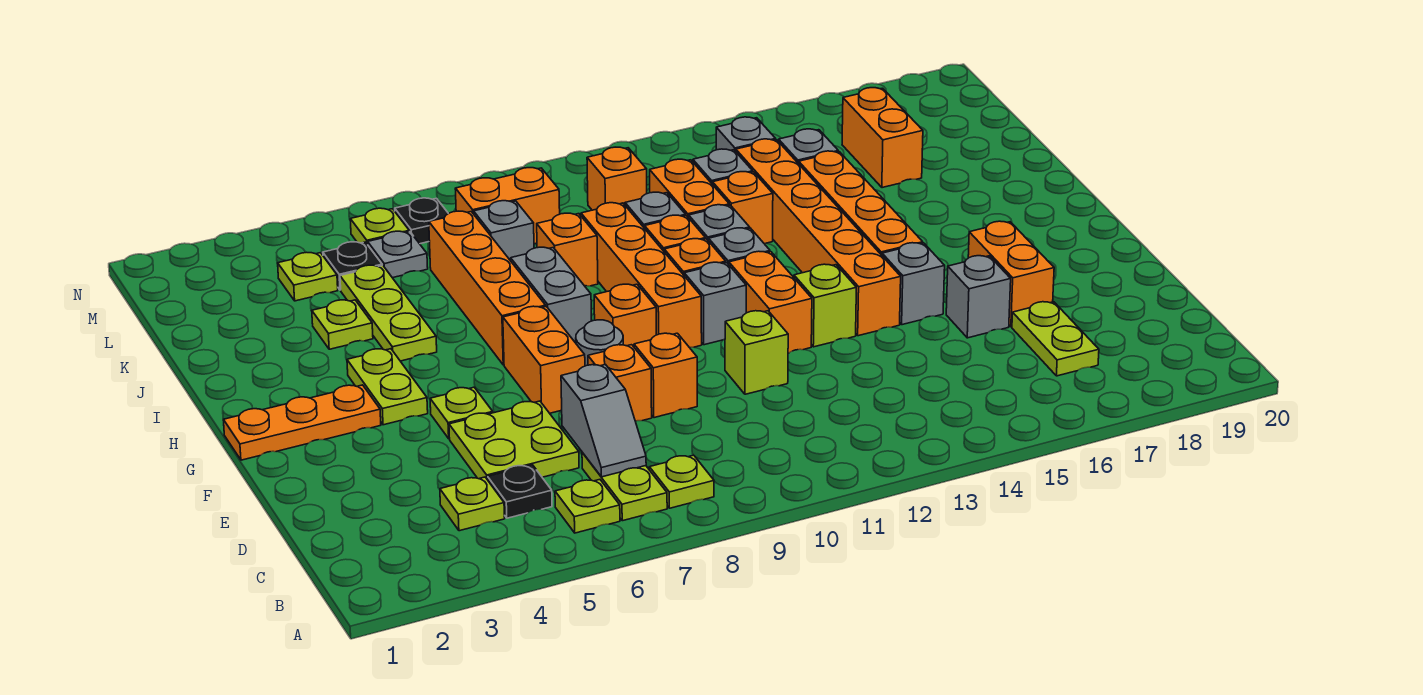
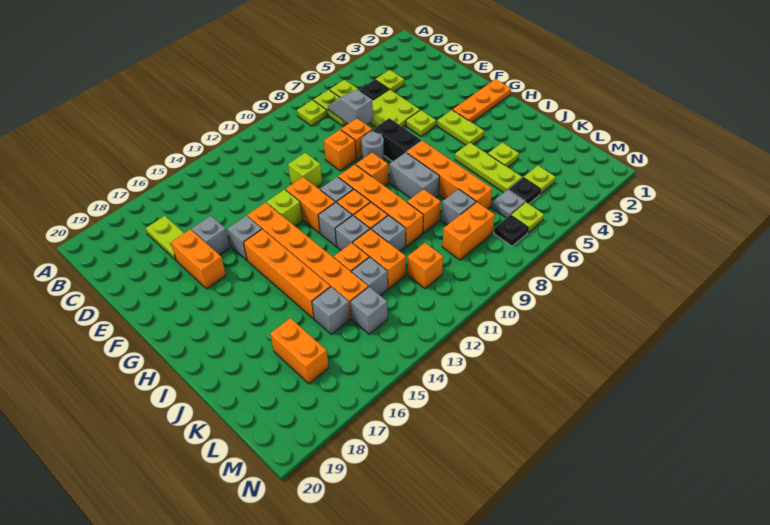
orange 1x2 brick [503,306,585,413] -> black 1x2 brick [374,118,421,162]

